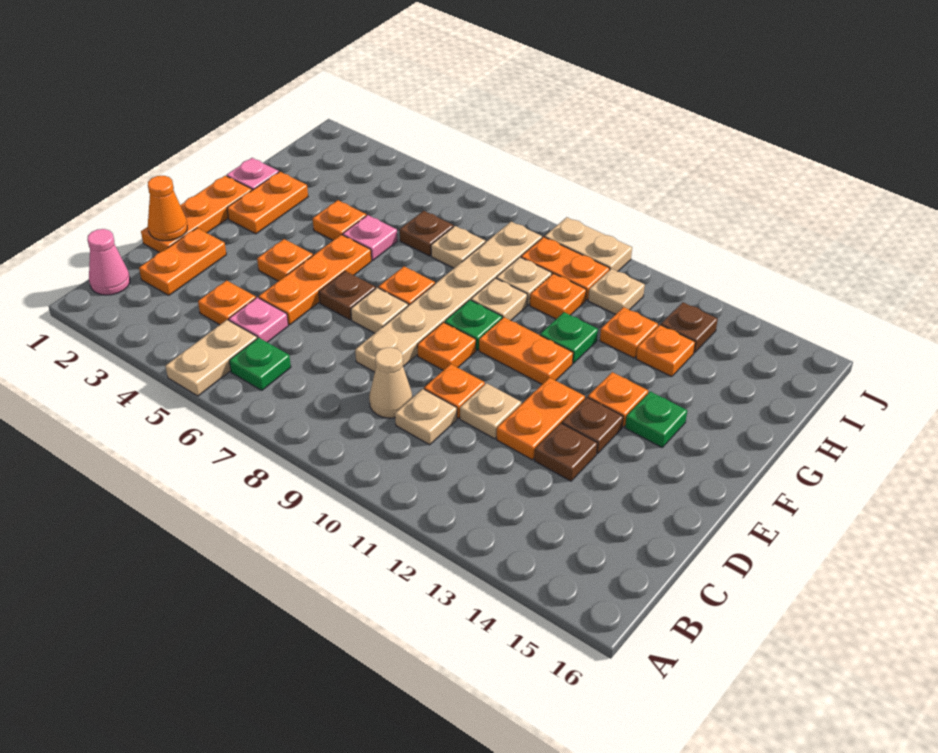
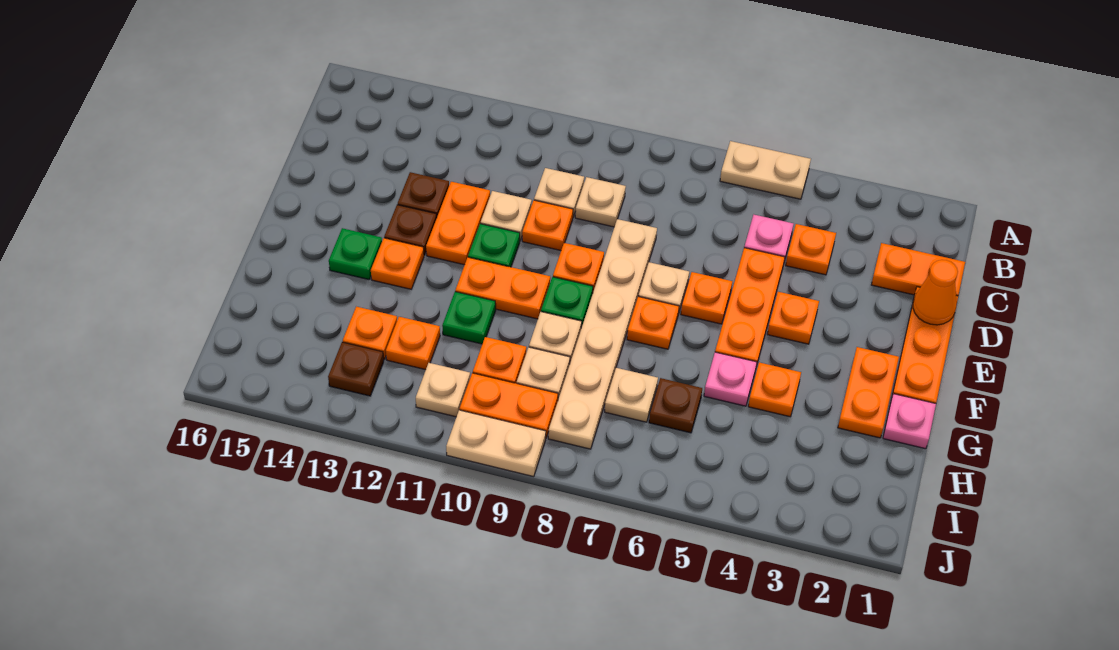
tan 1x2 plate [166,320,257,396] -> tan 1x2 plate turned to [720,141,811,199]
pink 1x1 cone [87,229,130,295] -> none
green 1x1 plate [229,338,291,390] -> green 1x1 plate moved to [468,224,520,267]
orange 1x2 plate [139,228,226,295] -> orange 1x2 plate turned to [871,243,965,296]
tan 1x1 cone [369,347,412,418] -> tan 1x1 plate [575,177,626,227]
brown 1x1 plate [319,271,376,320] -> orange 1x1 plate [681,272,732,324]

